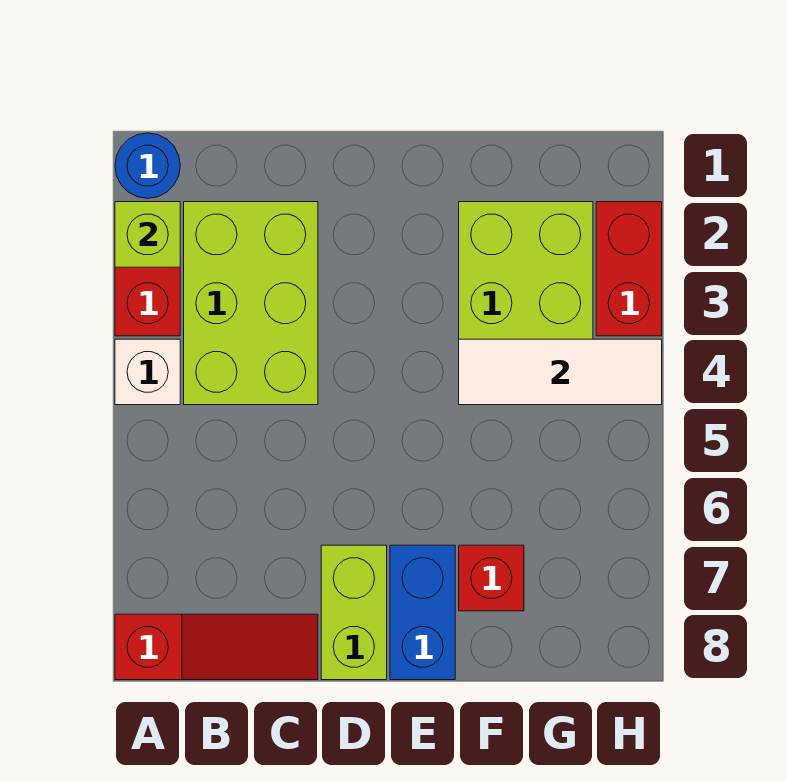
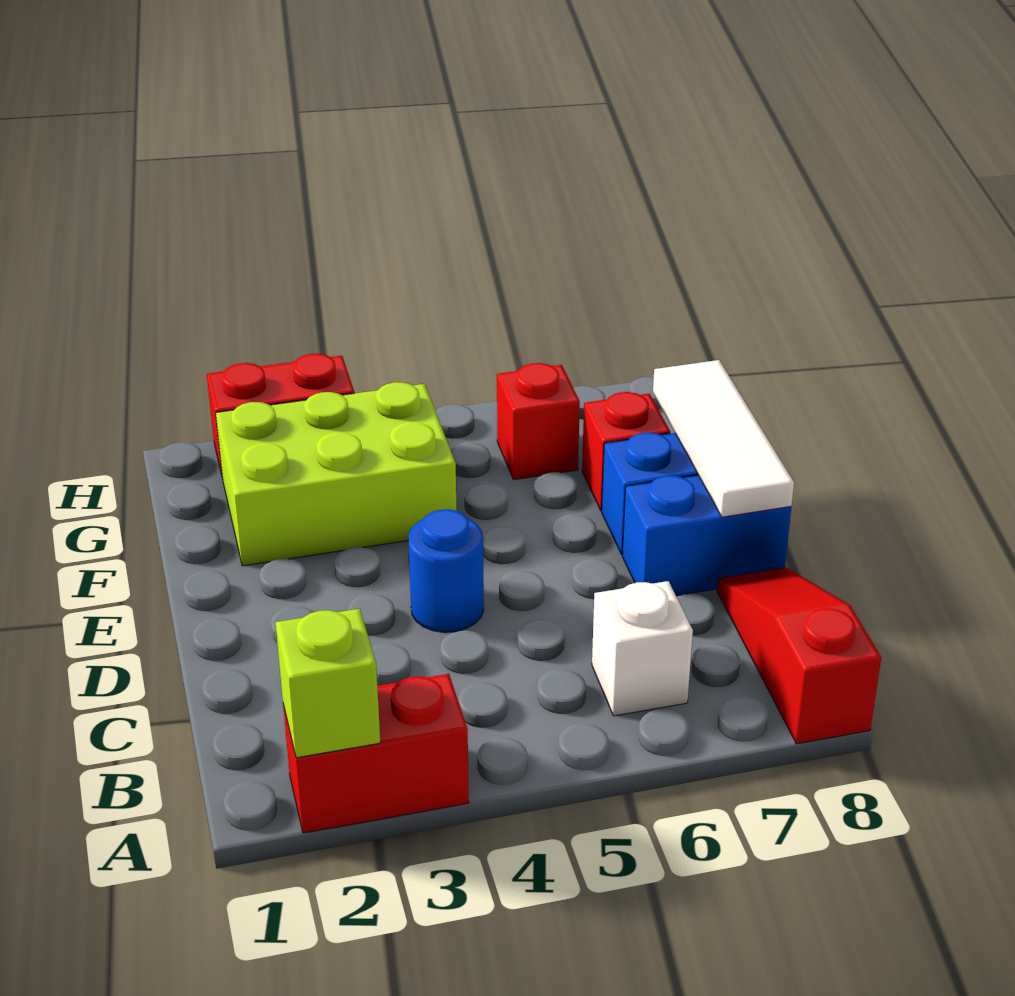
blue 1x1 round brick [115,133,180,198] -> blue 1x1 round brick moved to [408,509,484,632]
white 1x1 brick [115,339,180,405] -> white 1x1 brick moved to [592,581,693,716]
lime 2x3 brick [184,202,318,405] -> none
lime 1x2 brick [321,545,387,680] -> blue 1x2 brick [622,475,791,596]
white 1x3 tile [459,339,662,405] -> white 1x3 tile moved to [653,360,794,517]
none -> red 1x1 brick [497,363,580,480]

